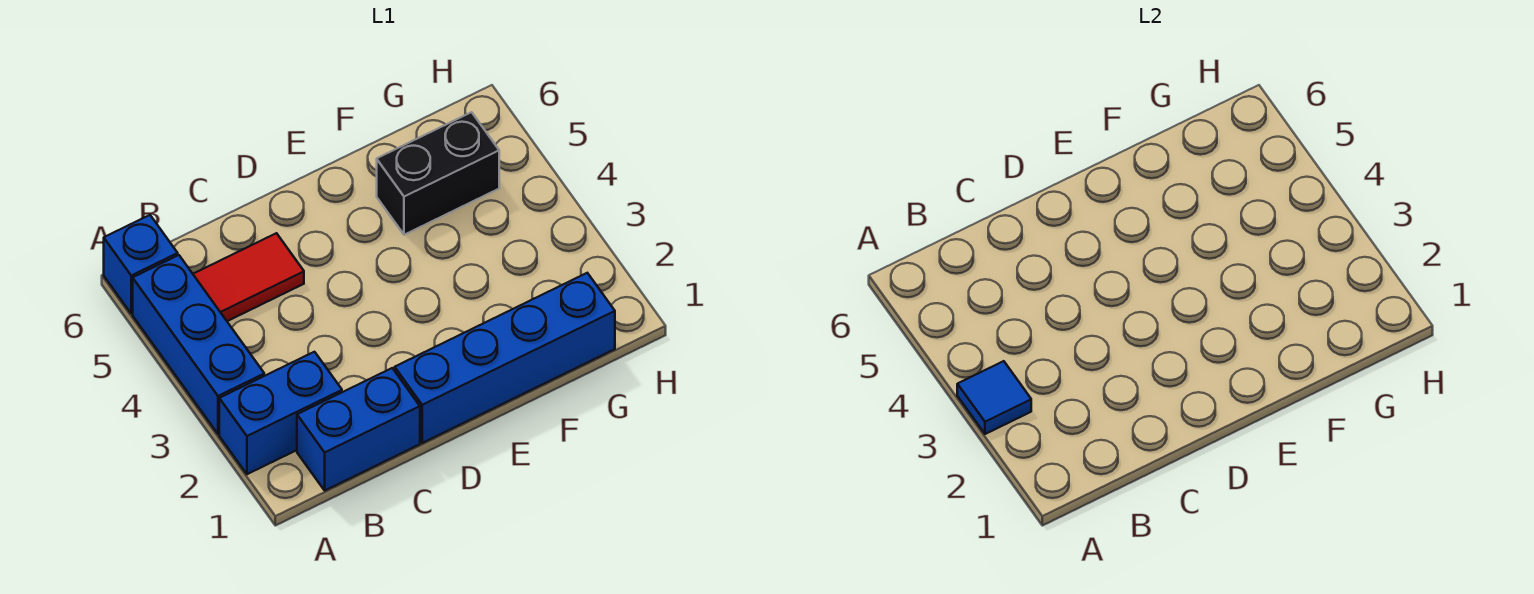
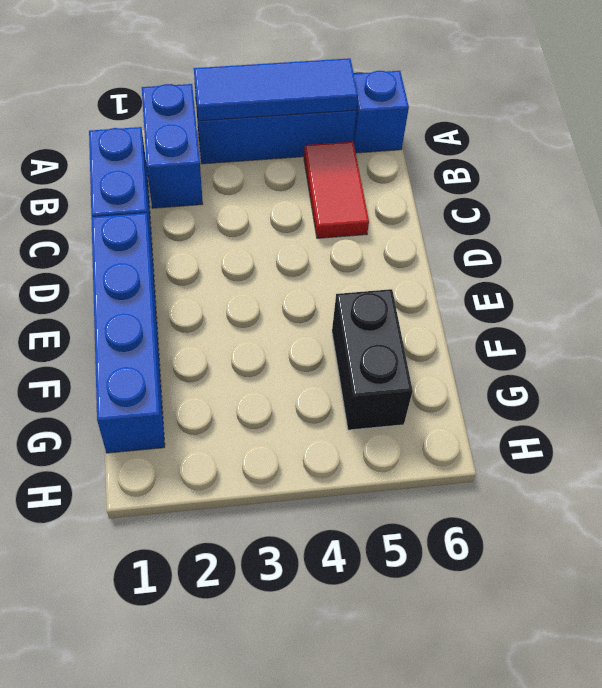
blue 1x1 tile [957,361,1031,434] -> blue 1x3 tile [194,58,358,121]

